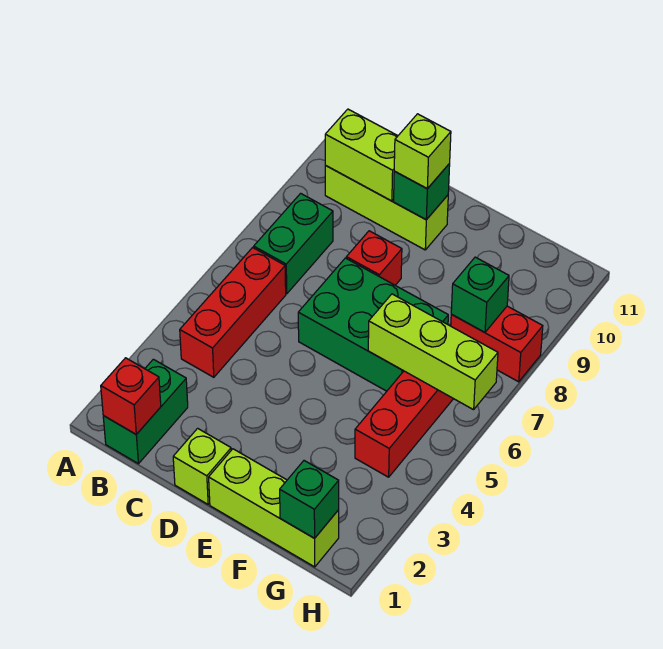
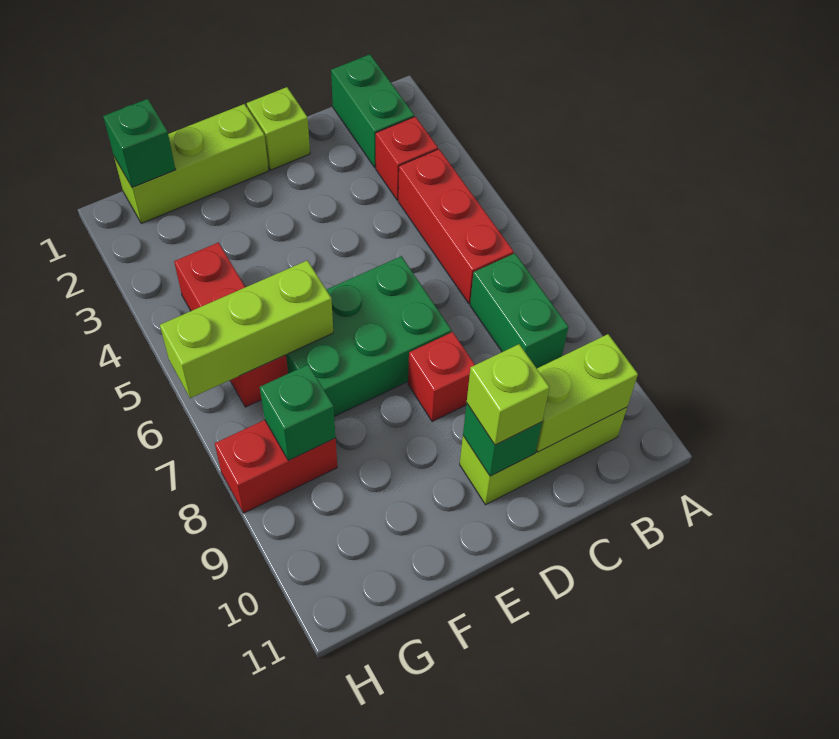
red 1x1 brick [101,358,161,434] -> red 1x1 brick moved to [376,117,438,200]

